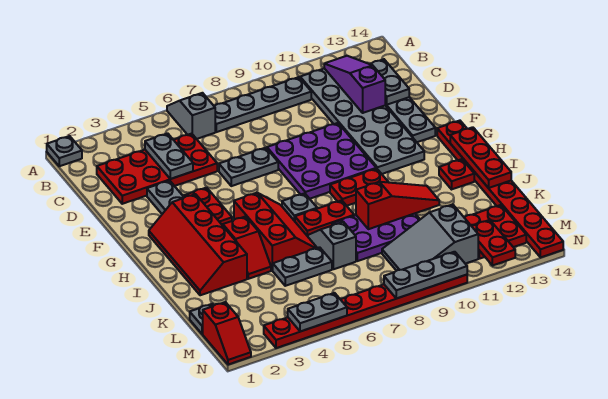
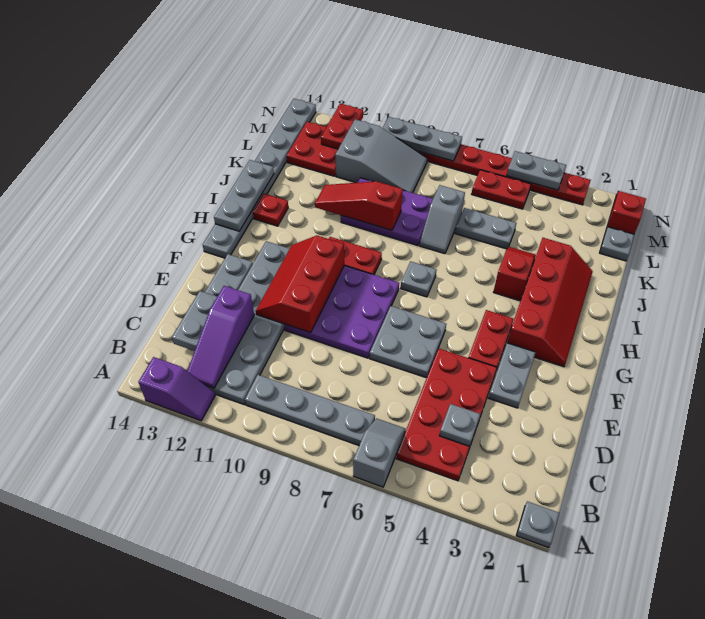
grey 1x2 slope [167,93,215,139] -> grey 1x2 slope turned to [353,418,406,487]
none -> purple 1x2 slope [138,357,215,421]
red 2x4 plate [97,134,217,204] -> red 2x4 plate turned to [396,348,497,481]
grey 1x2 plate [145,133,193,179] -> grey 1x1 plate [439,404,480,446]
grey 1x2 plate [219,148,278,186] -> grey 2x2 plate [370,306,446,378]
red 1x8 plate [437,121,563,258] -> grey 1x8 plate [203,99,316,258]
red 2x3 slope [234,193,317,270] -> red 2x3 slope moved to [256,235,344,333]
red 1x3 plate [450,127,511,188] -> grey 1x3 plate [214,160,274,231]
red 1x2 plate [295,200,354,236] -> red 1x2 plate moved to [472,170,531,209]

